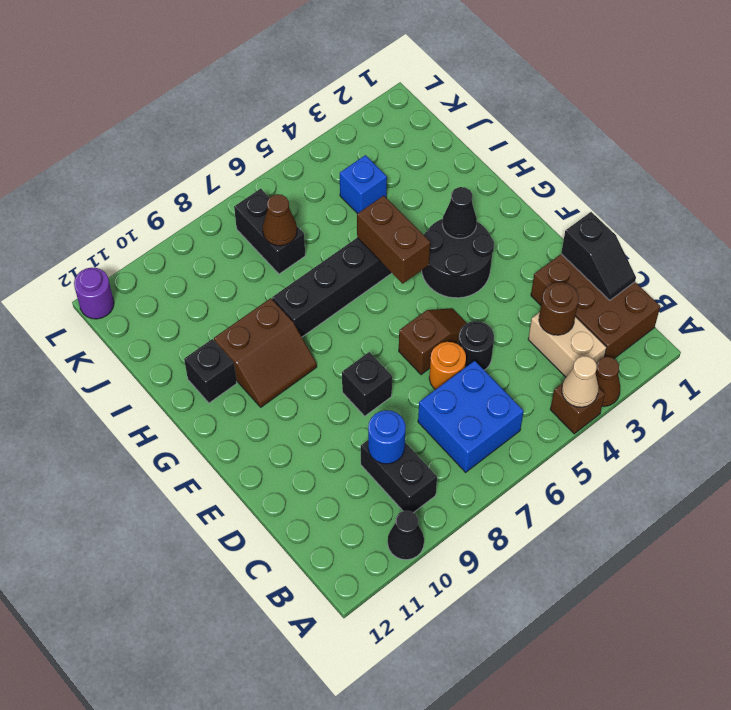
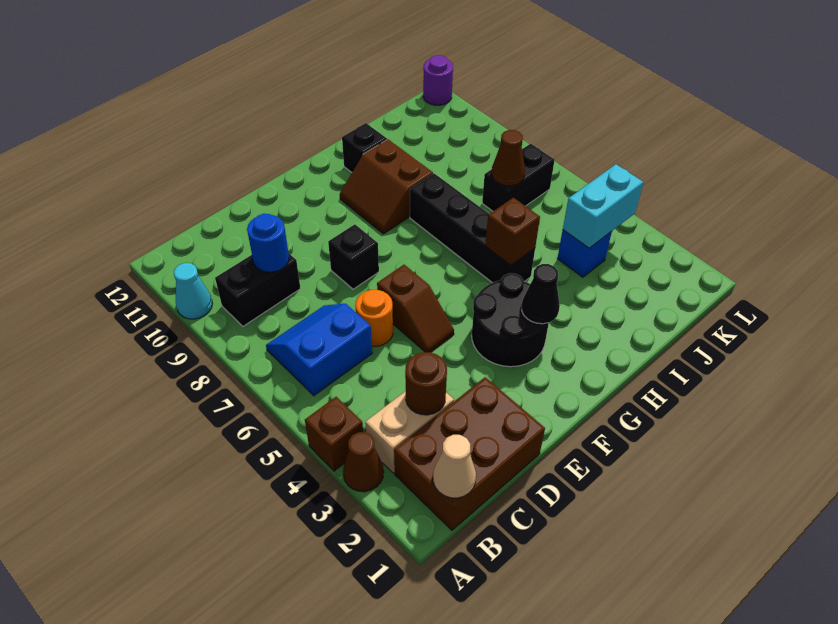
tan 1x1 cone [562,356,598,407] -> tan 1x1 cone moved to [433,435,476,498]
black 1x1 cone [388,511,424,560] -> cyan 1x1 cone [174,263,213,319]
blue 2x2 brick [418,361,523,472] -> blue 2x2 slope [266,304,372,396]
black 1x2 slope [561,212,636,300] -> none
black 1x1 round brick [458,321,494,370] -> none
brown 1x2 brick [357,196,430,284] -> brown 1x1 brick [485,198,540,265]
none -> cyan 1x2 brick [563,164,643,248]

